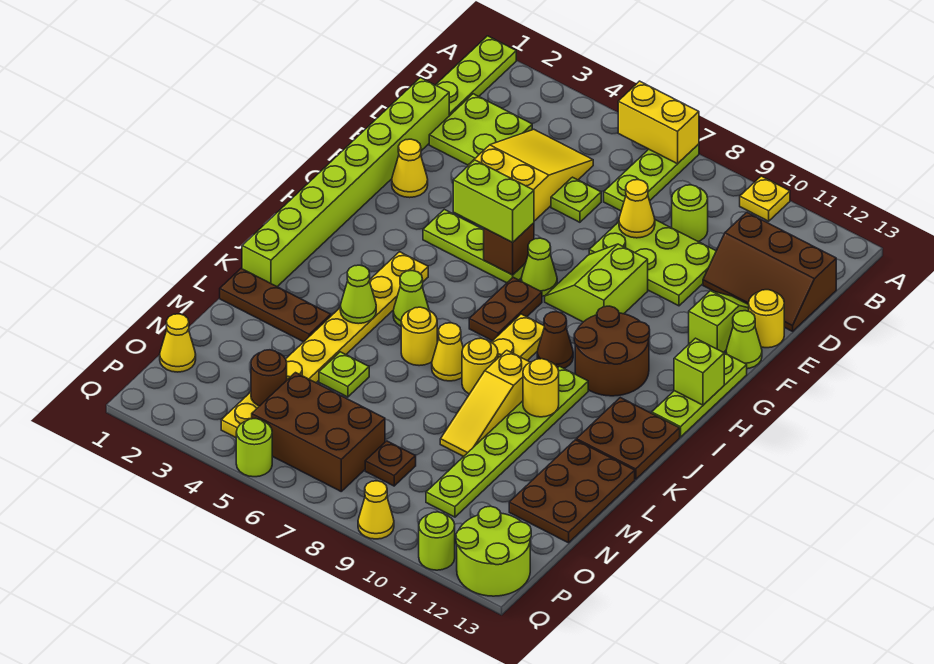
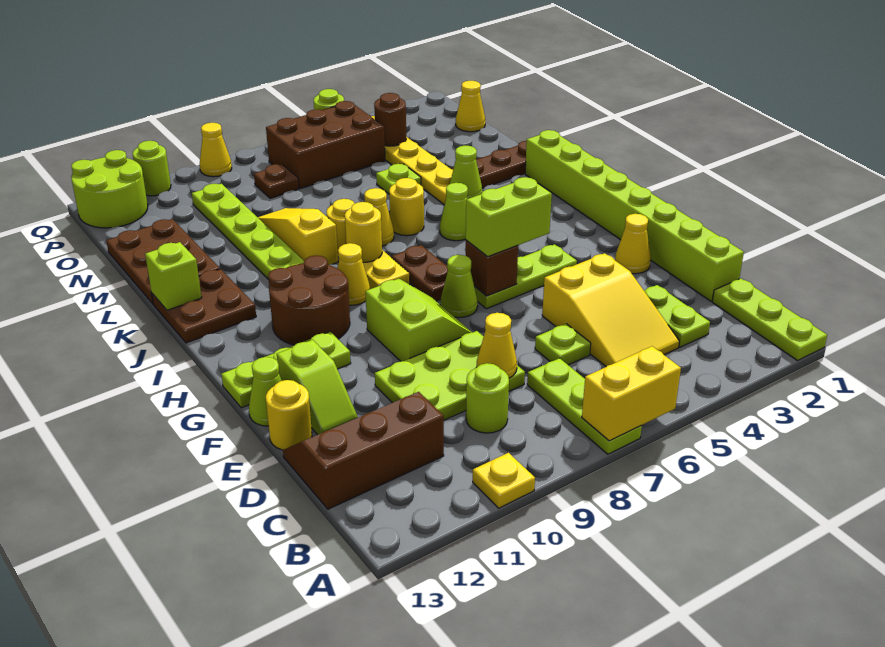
lime 2x2 plate [429,94,532,165] -> lime 1x2 plate [644,285,710,347]
lime 1x3 plate [652,353,747,437] -> lime 1x3 plate turned to [221,332,351,408]
lime 1x1 brick [674,338,724,405] -> lime 1x1 brick moved to [145,242,202,310]
brown 1x1 cone [537,312,573,368] -> yellow 1x1 cone [337,243,370,305]
yellow 1x1 round brick [523,359,559,417] -> yellow 1x1 round brick moved to [345,202,382,262]

